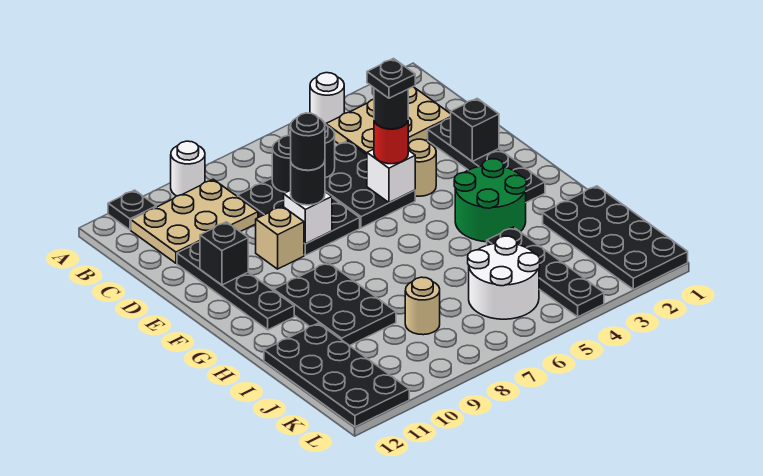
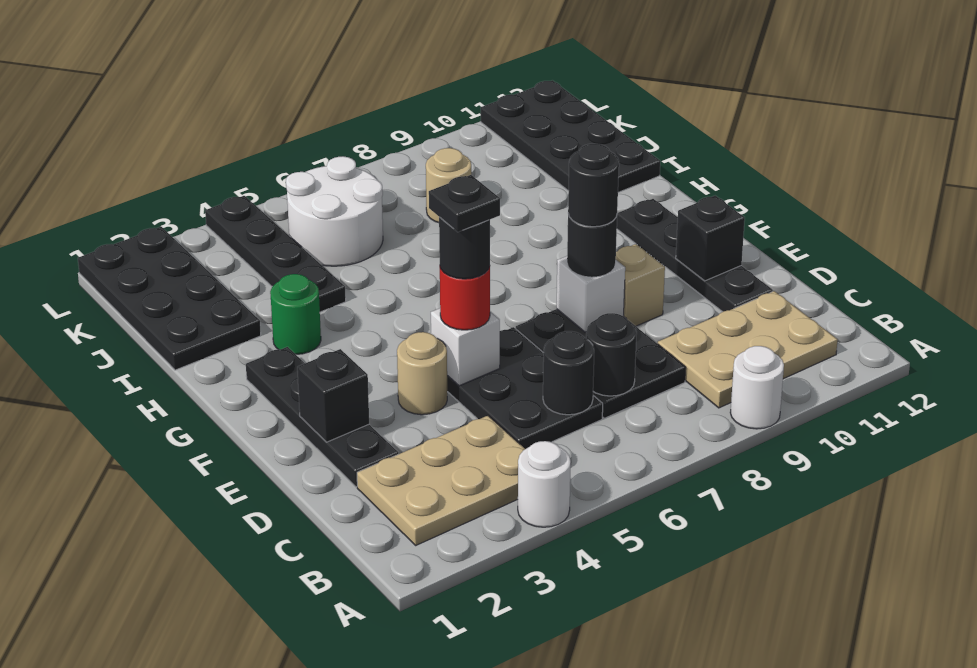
black 1x1 plate [108,190,156,230] -> none
green 2x2 round brick [454,159,527,242] -> green 1x1 round brick [270,274,321,354]
black 2x3 plate [274,263,396,346] -> none

